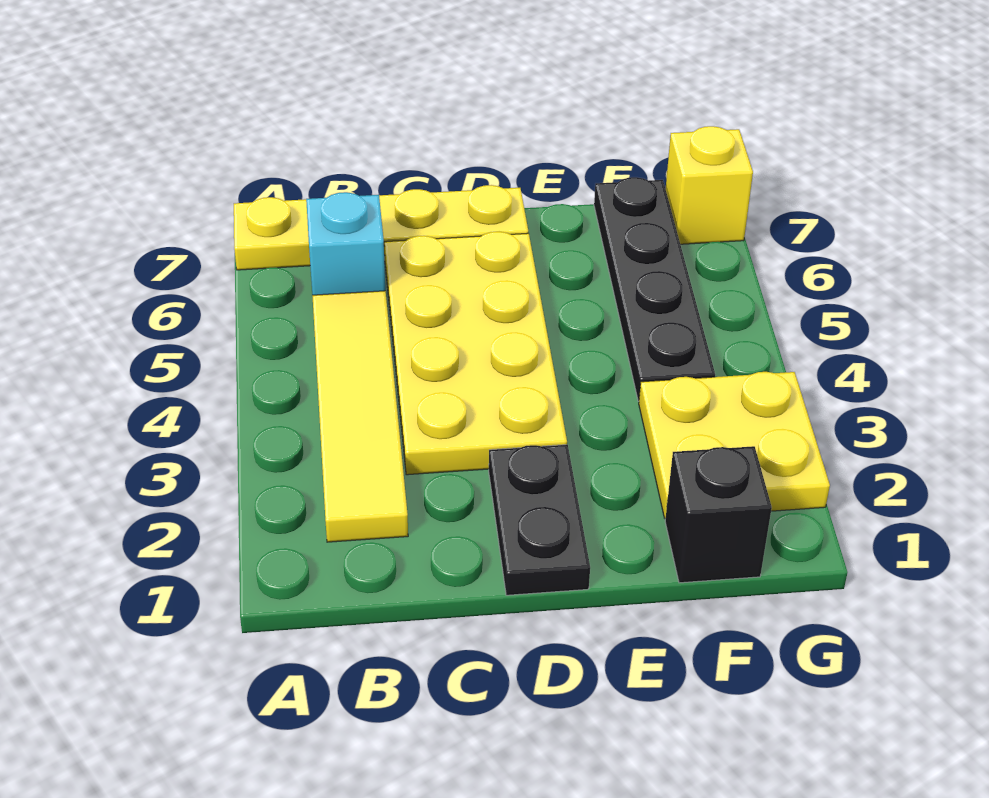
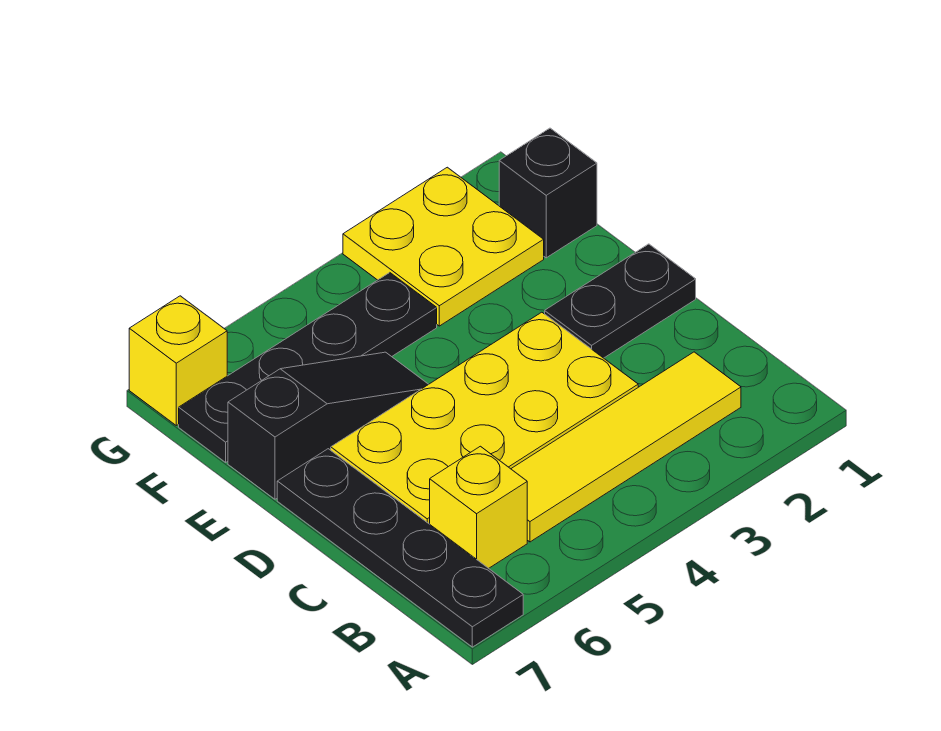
yellow 1x4 plate [234,185,528,270] -> black 1x4 plate [277,449,523,647]
cyan 1x1 brick [306,192,385,295] -> yellow 1x1 brick [430,446,527,568]
none -> black 1x3 slope [228,352,428,499]

